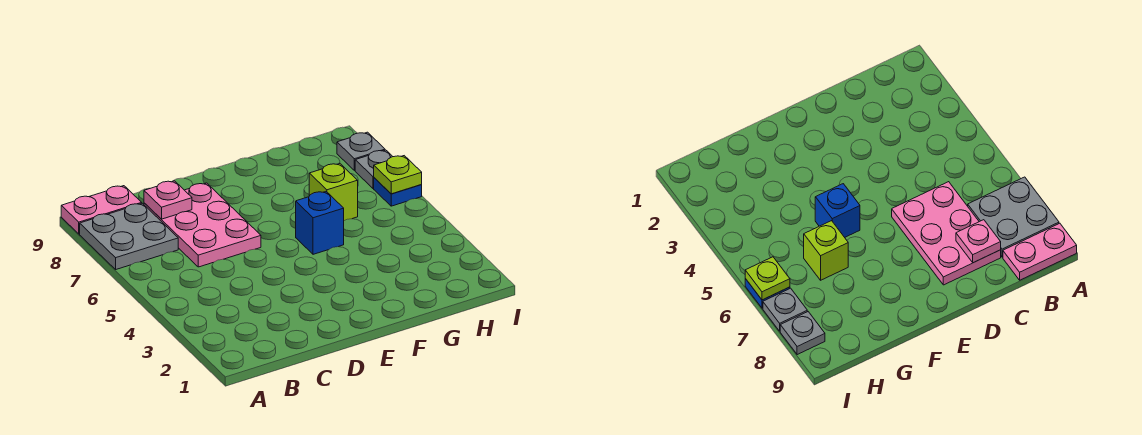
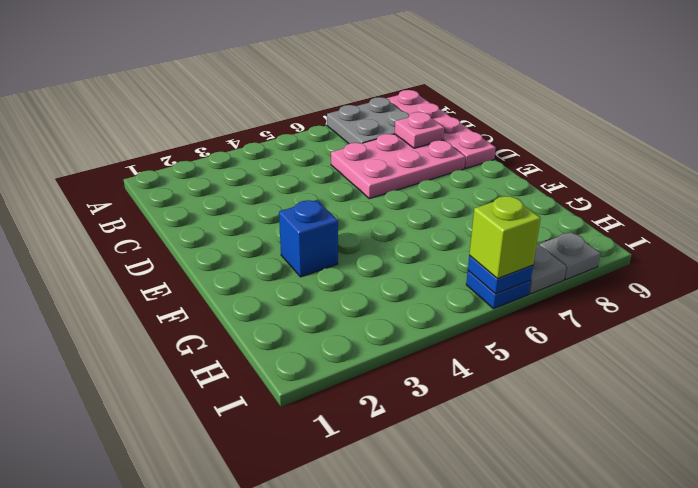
pink 1x2 plate [61,186,142,234] -> pink 1x4 plate [387,90,496,168]
blue 1x1 brick [296,192,344,254] -> blue 1x1 brick moved to [279,200,338,277]
lime 1x1 brick [309,164,358,221] -> lime 1x1 brick moved to [469,196,541,279]
lime 1x1 plate [374,156,422,194] -> blue 1x1 plate [468,256,533,294]

